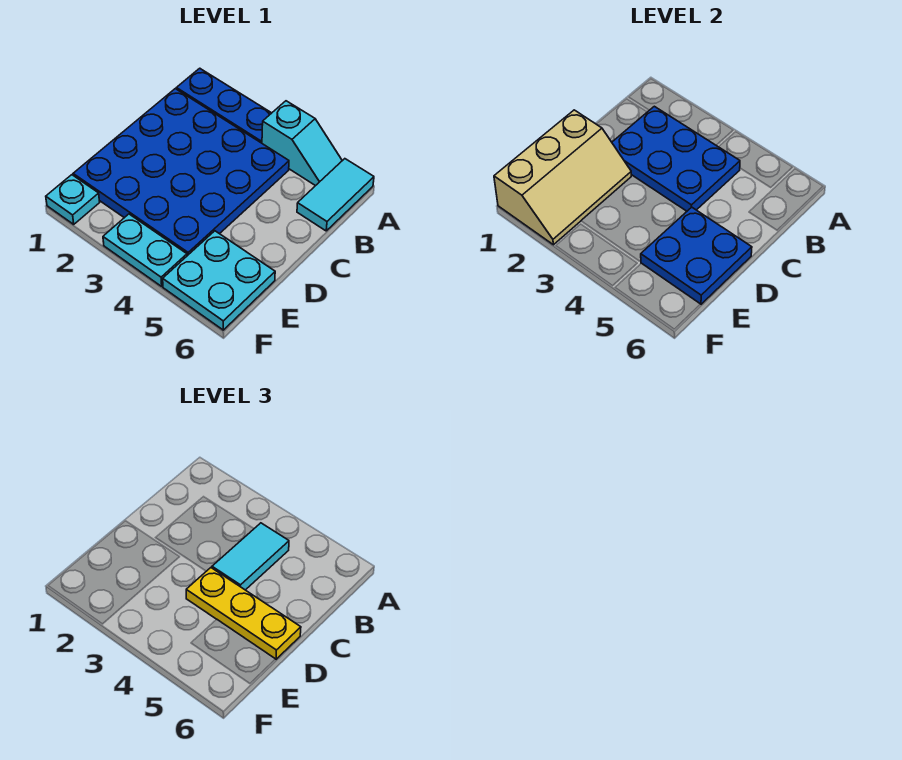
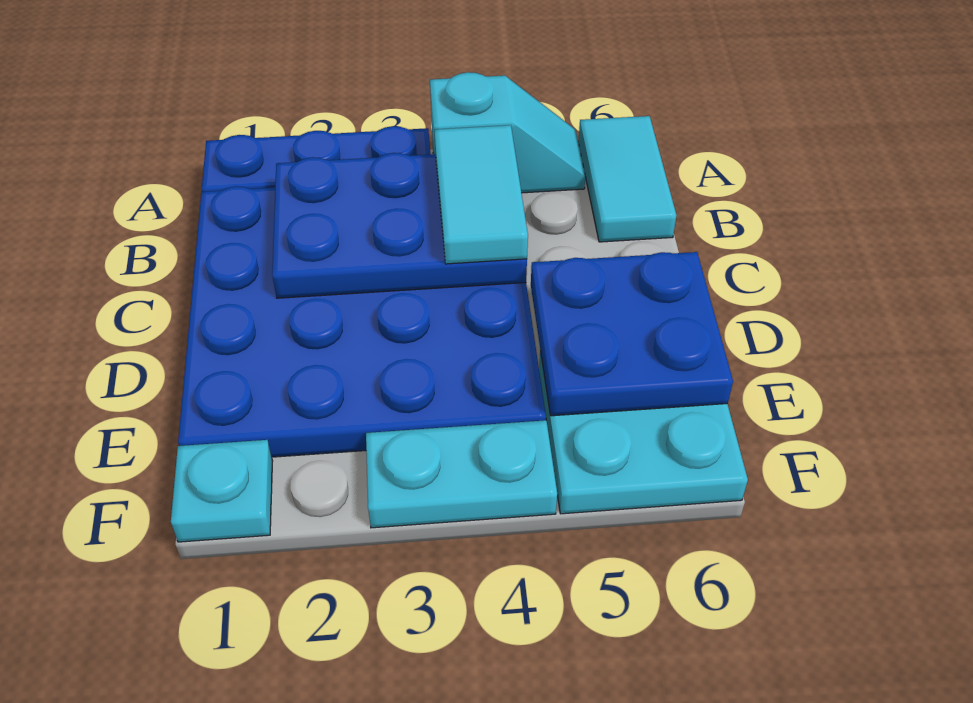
tan 2x3 slope [494,110,631,245] -> none
yellow 1x3 plate [186,568,301,659] -> none

